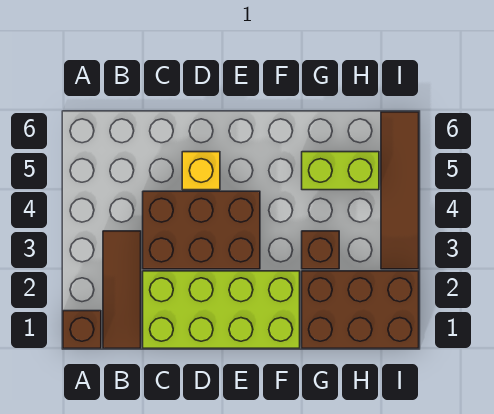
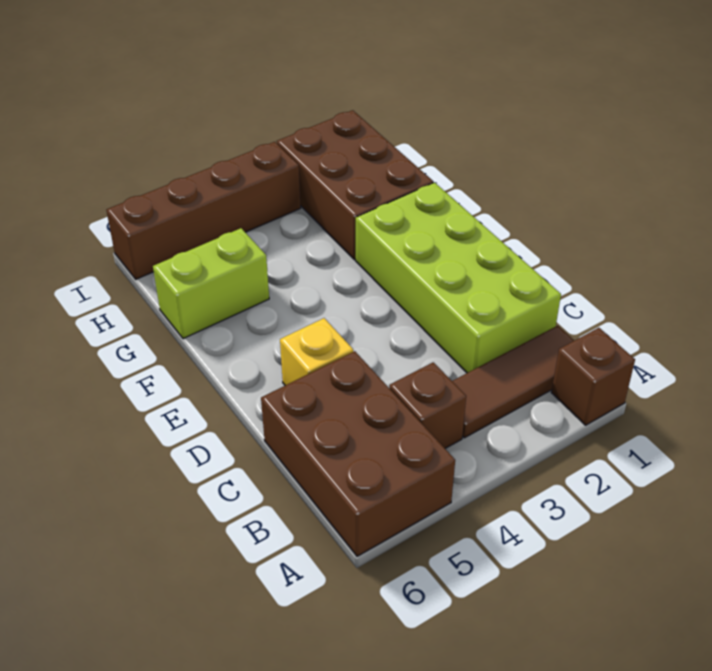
brown 2x3 brick [143,191,260,269] -> brown 2x3 brick moved to [261,351,455,556]
brown 1x1 brick [302,231,339,269] -> brown 1x1 brick moved to [389,362,466,448]
lime 1x2 brick [302,152,379,190] -> lime 1x2 brick turned to [153,228,269,339]
brown 1x4 tile [381,112,419,269] -> brown 1x4 brick [106,142,301,279]

